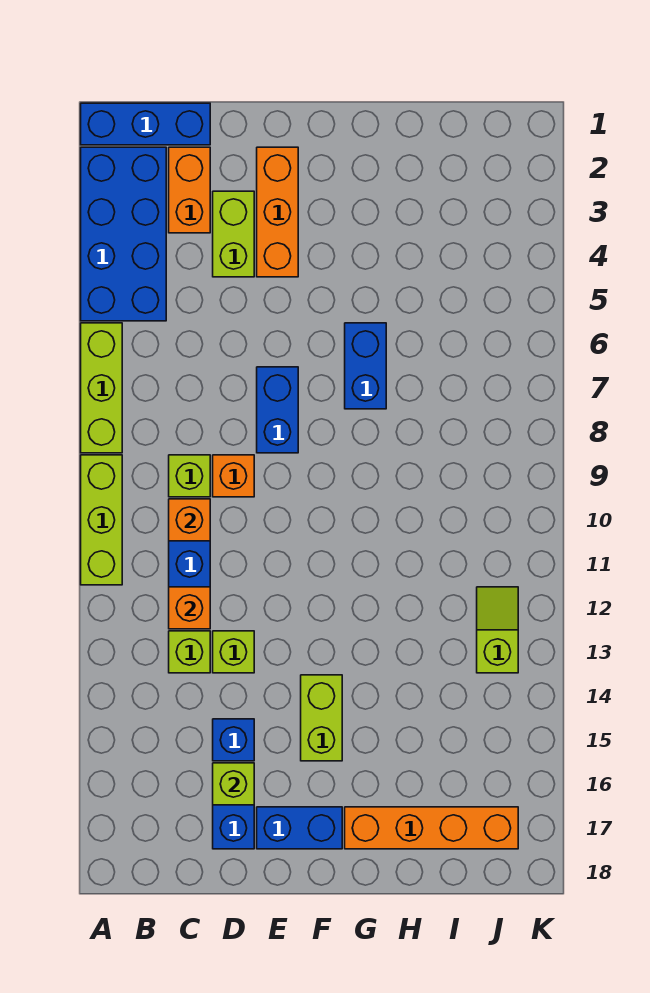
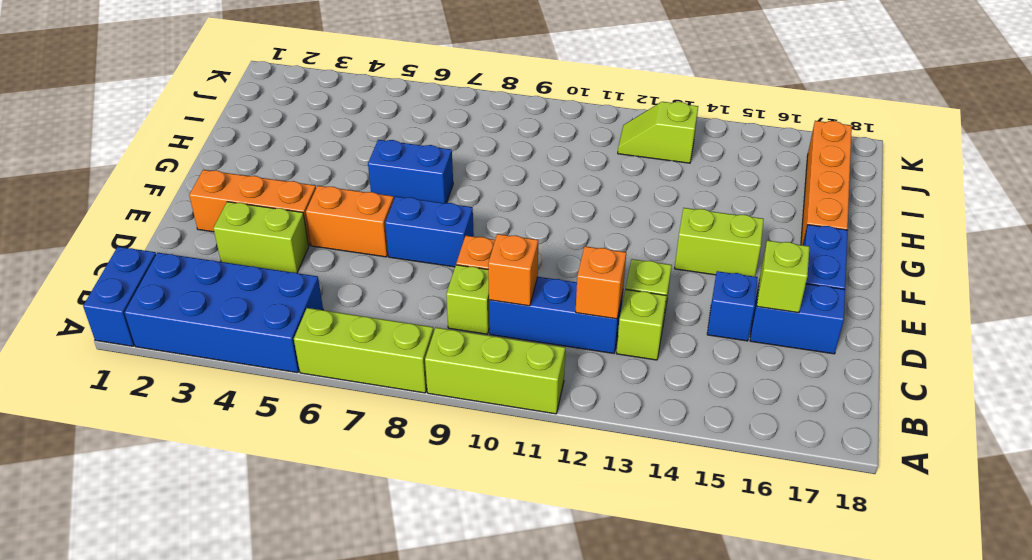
blue 1x3 brick [81,103,210,145] -> blue 1x2 brick [83,247,156,346]
orange 1x2 brick [169,147,210,233] -> orange 1x2 brick moved to [306,186,394,257]

